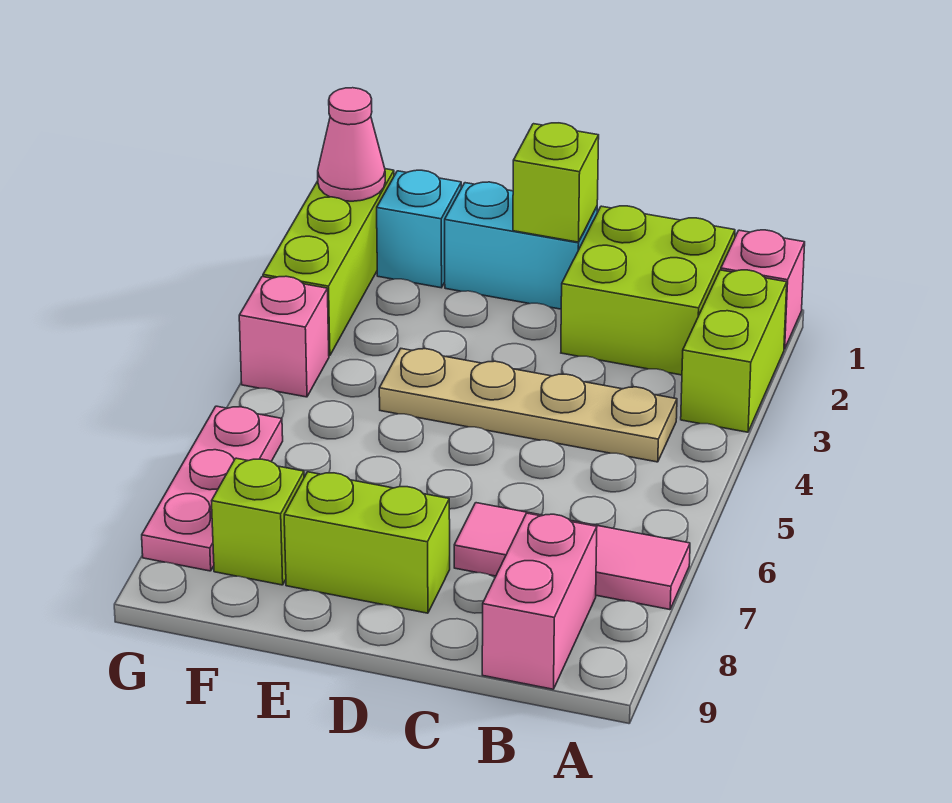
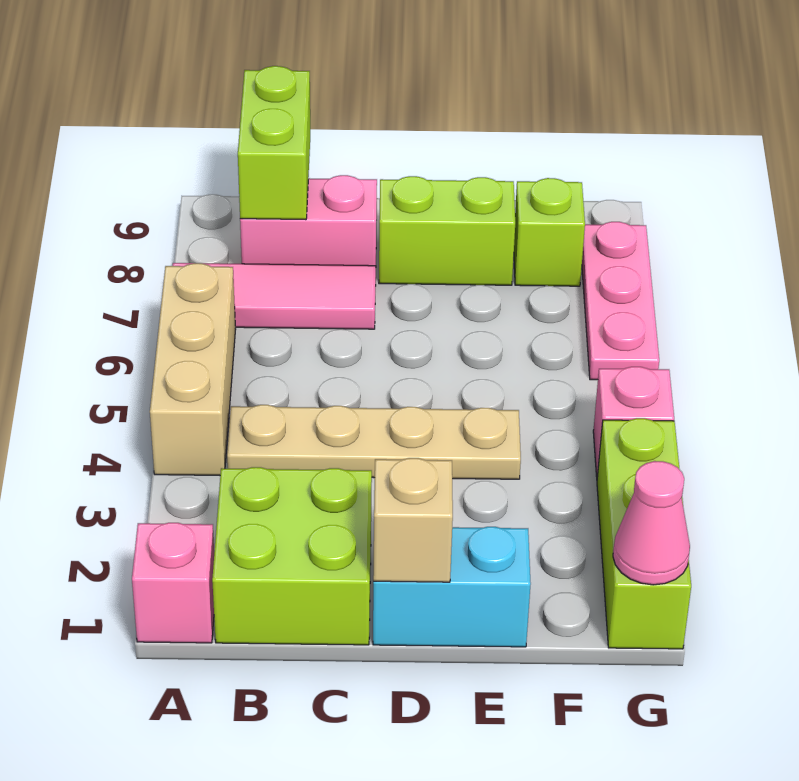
lime 1x2 brick [681,270,787,432] -> lime 1x2 brick moved to [238,66,310,220]
none -> tan 1x3 brick [150,263,236,475]
pink 1x2 brick [482,513,597,689] -> pink 1x2 brick turned to [240,175,377,266]
lime 1x1 brick [513,123,599,242] -> tan 1x1 brick [373,458,453,582]
cyan 1x1 brick [377,170,461,288] -> none

